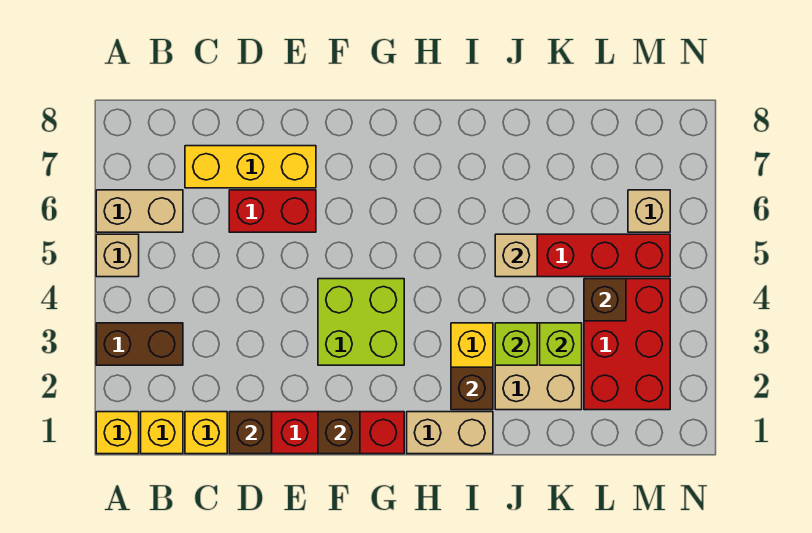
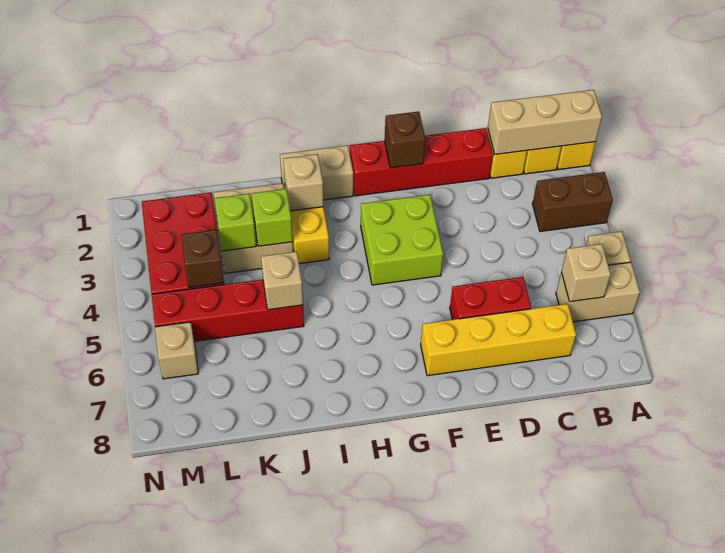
none -> tan 1x3 brick [488,90,602,154]
none -> tan 1x1 brick [561,244,611,302]
yellow 1x3 brick [185,146,316,188] -> yellow 1x4 brick [421,304,576,376]
brown 1x1 brick [229,412,272,454] -> none
brown 1x1 brick [451,367,493,410] -> tan 1x1 brick [283,154,323,211]

